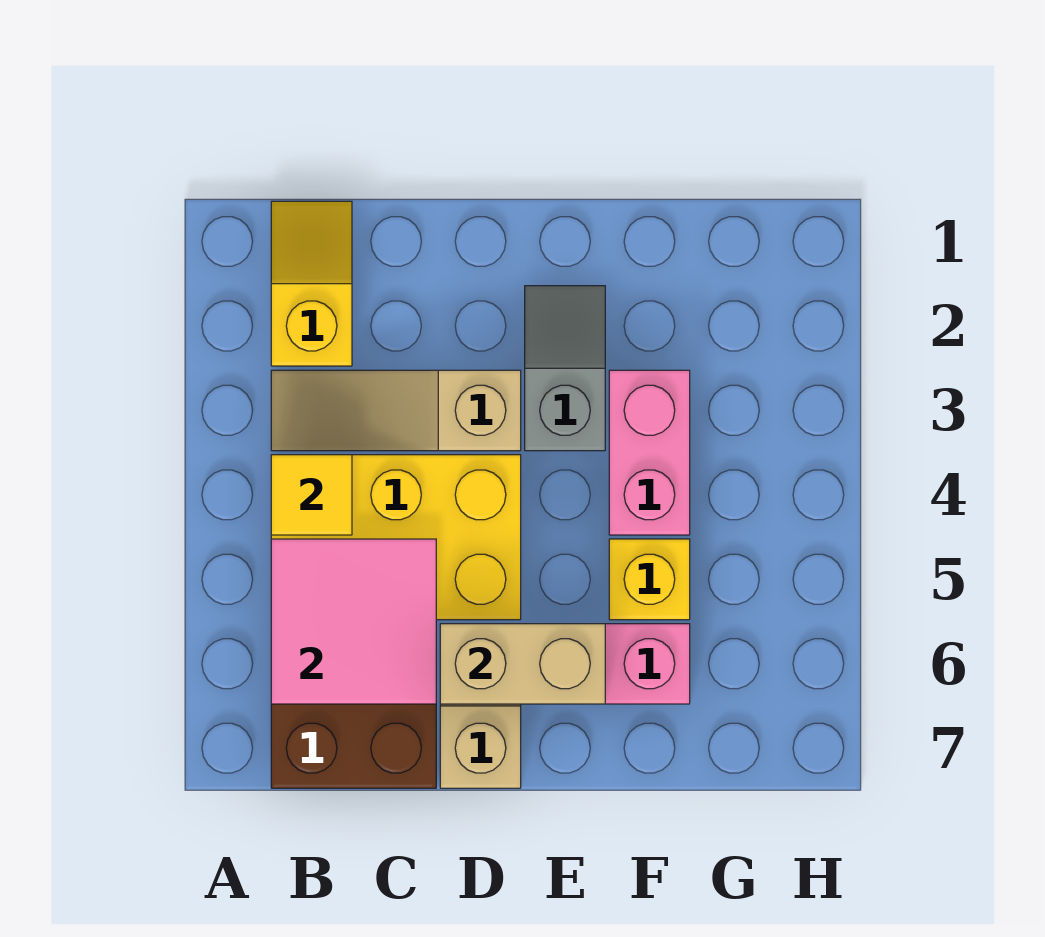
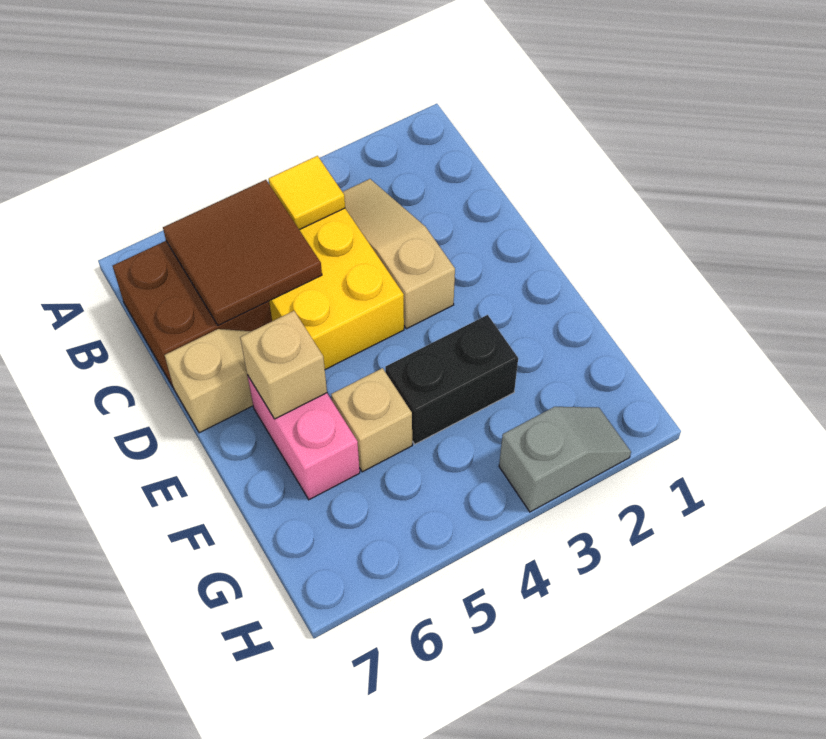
yellow 1x2 slope [271,201,352,366] -> none
pink 2x2 tile [271,539,436,704] -> brown 2x2 tile [163,180,322,325]
tan 1x2 brick [440,624,605,704] -> tan 1x1 brick [240,311,327,419]
grey 1x2 slope [525,286,605,451] -> grey 1x2 slope moved to [499,407,631,512]
pink 1x2 brick [609,370,690,535] -> black 1x2 brick [385,315,518,444]
yellow 1x1 brick [609,539,690,620] -> tan 1x1 brick [331,368,412,472]

